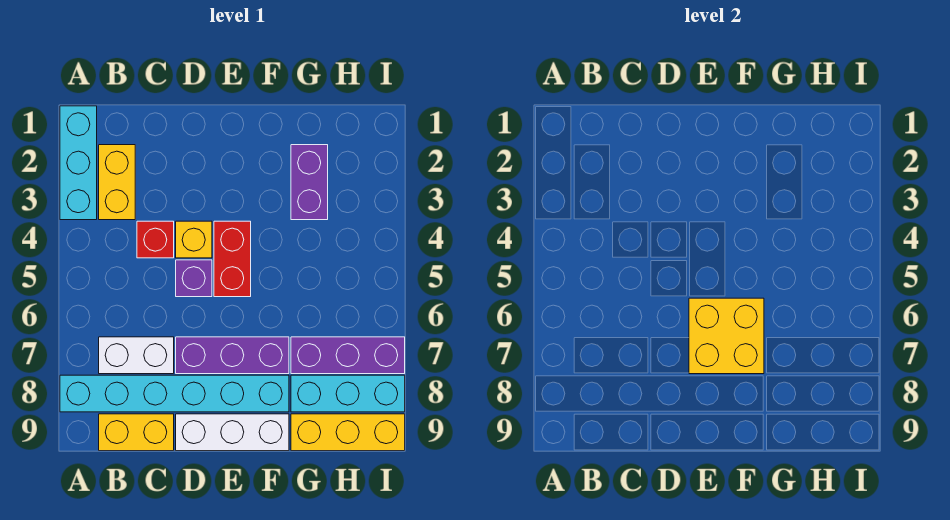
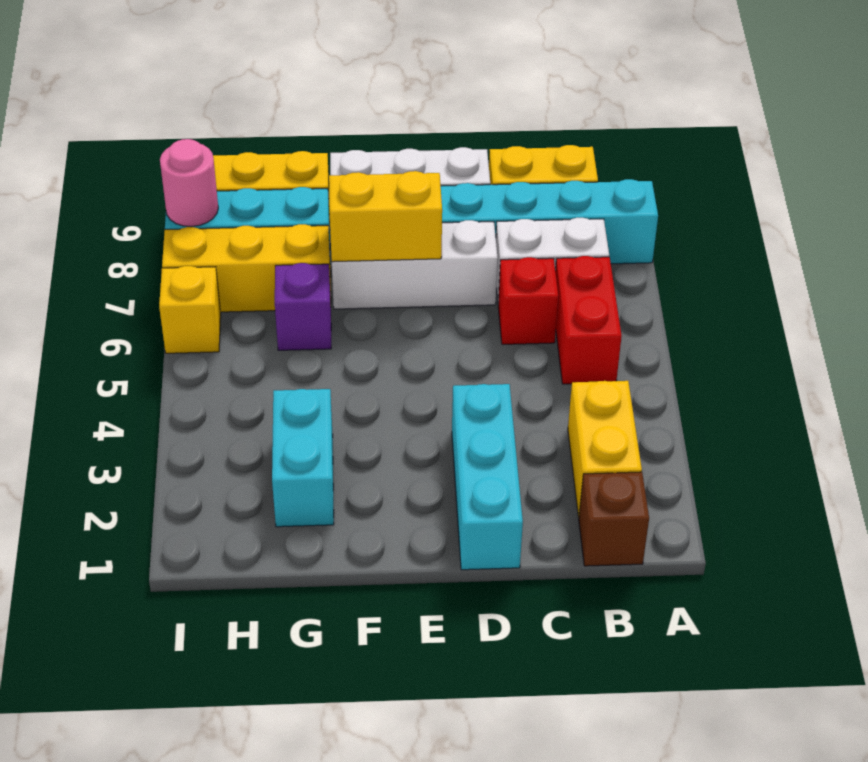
cyan 1x3 brick [60,106,97,220] -> cyan 1x3 brick moved to [452,384,523,570]
none -> brown 1x1 brick [579,472,649,566]
red 1x1 brick [137,221,174,258] -> red 1x1 brick moved to [498,257,558,344]
yellow 1x1 brick [176,221,212,258] -> yellow 1x1 brick moved to [159,266,221,353]
purple 1x1 brick [176,260,212,297] -> purple 1x1 brick moved to [275,263,331,350]
purple 1x3 brick [176,337,289,374] -> white 1x3 brick [332,220,498,309]
red 1x2 brick [214,221,251,297] -> red 1x2 brick moved to [555,256,622,384]
yellow 2x2 brick [689,298,764,374] -> yellow 1x2 brick [329,171,442,262]
purple 1x2 brick [291,145,328,220] -> cyan 1x2 brick [272,389,334,527]
purple 1x3 brick [291,337,405,374] -> yellow 1x3 brick [162,224,331,312]
none -> pink 1x1 round brick [160,139,218,227]

